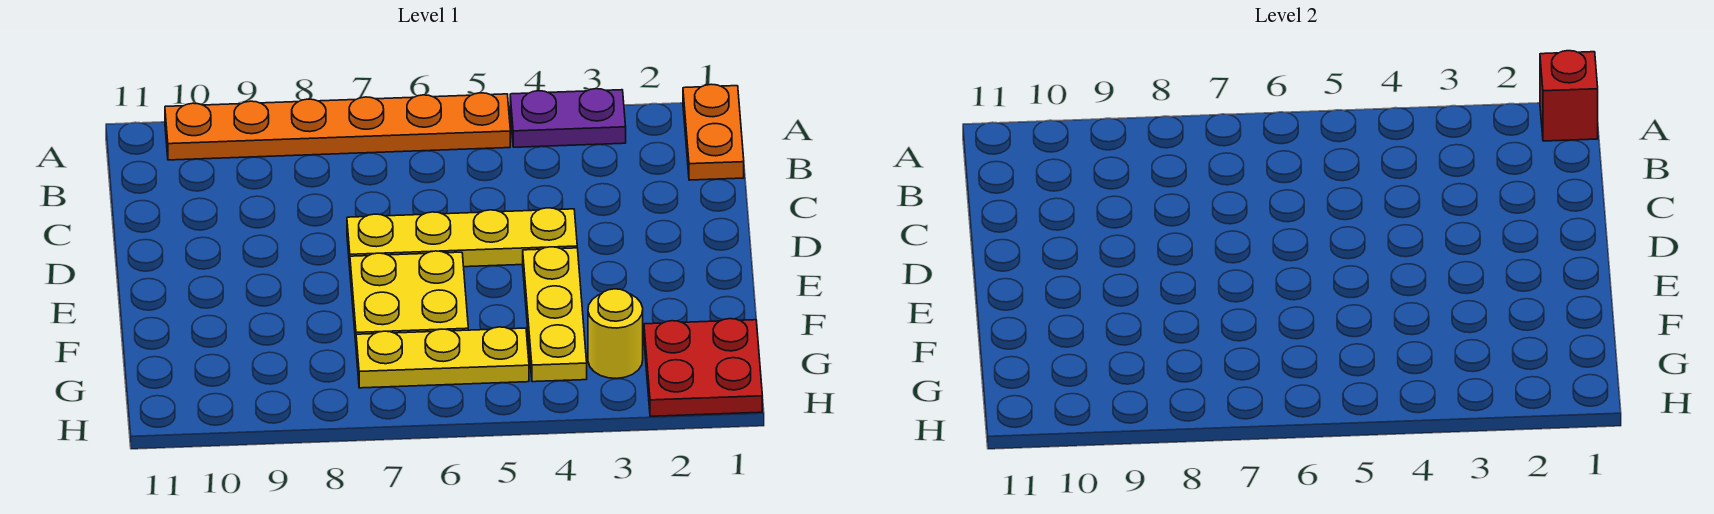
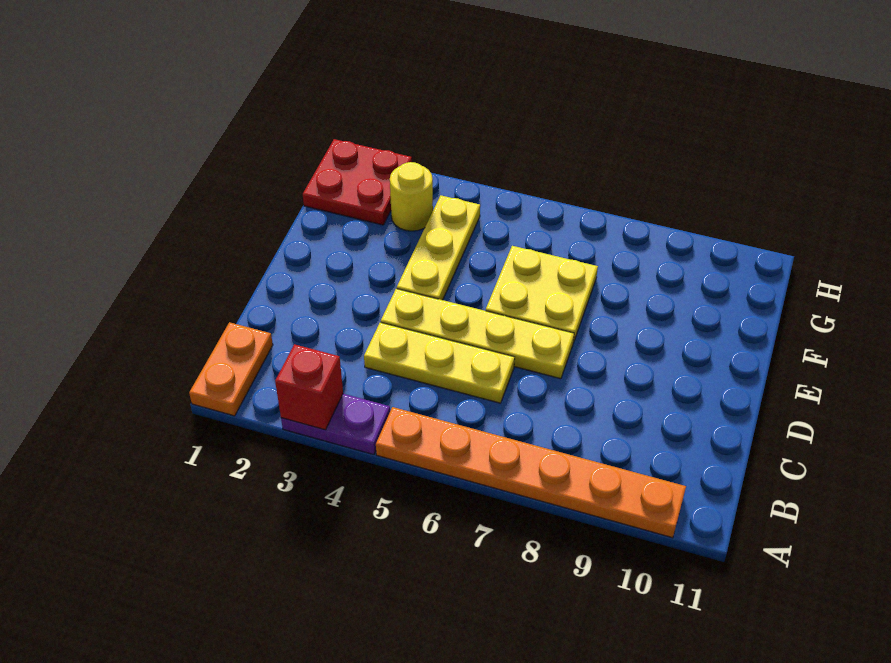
red 1x1 brick [1540,51,1598,141] -> red 1x1 brick moved to [275,344,343,430]
yellow 1x3 plate [356,327,529,388] -> yellow 1x3 plate moved to [364,322,515,403]

